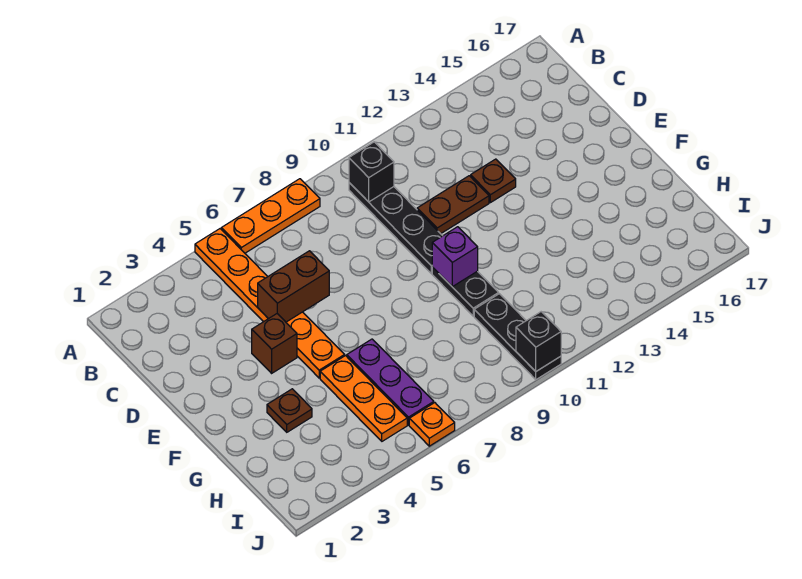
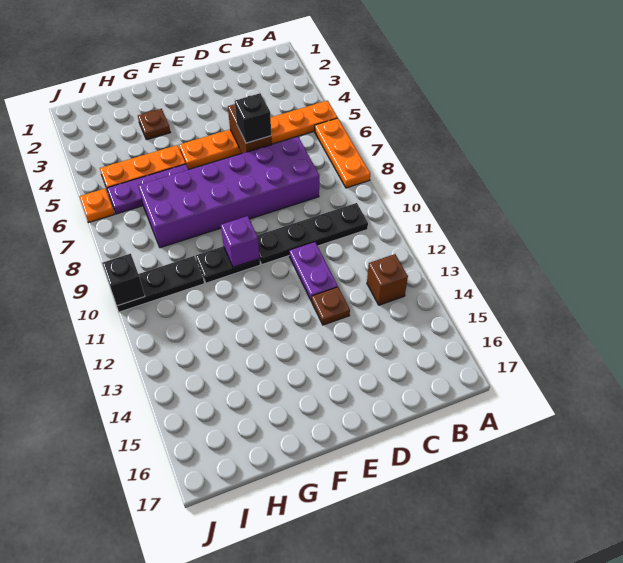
black 1x1 brick [349,142,394,202] -> black 1x1 brick moved to [235,93,271,143]
none -> purple 2x6 brick [138,137,319,248]
brown 1x2 plate [417,176,489,234] -> purple 1x2 plate [289,242,338,301]
brown 1x1 brick [252,314,297,373] -> brown 1x1 brick moved to [367,254,408,305]

